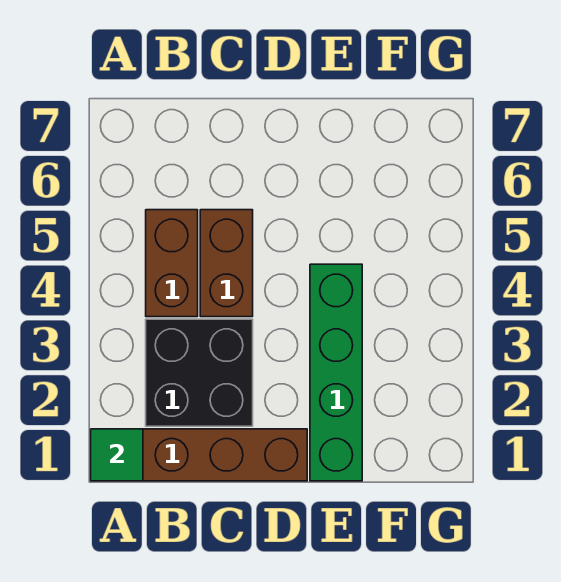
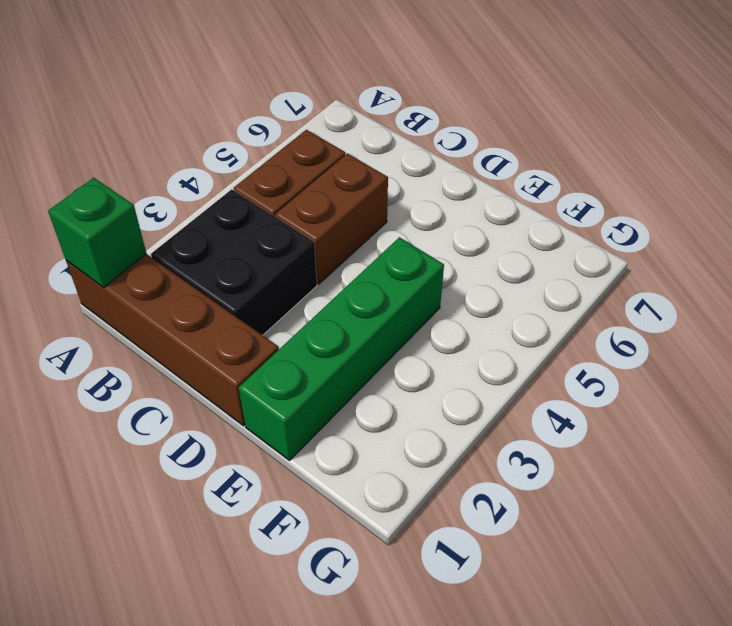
green 1x1 tile [91,429,143,481] -> green 1x1 brick [48,178,147,288]

